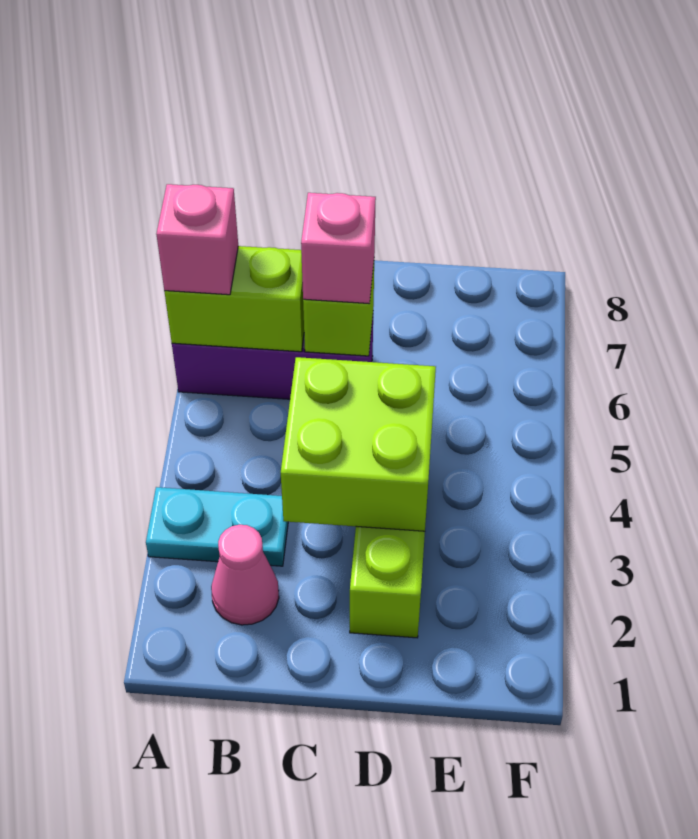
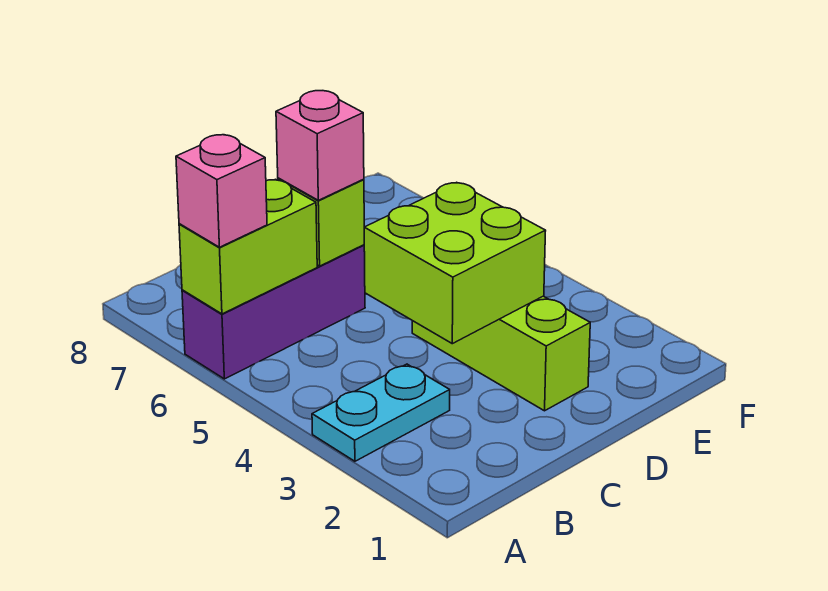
pink 1x1 cone [211,525,279,625] -> none

